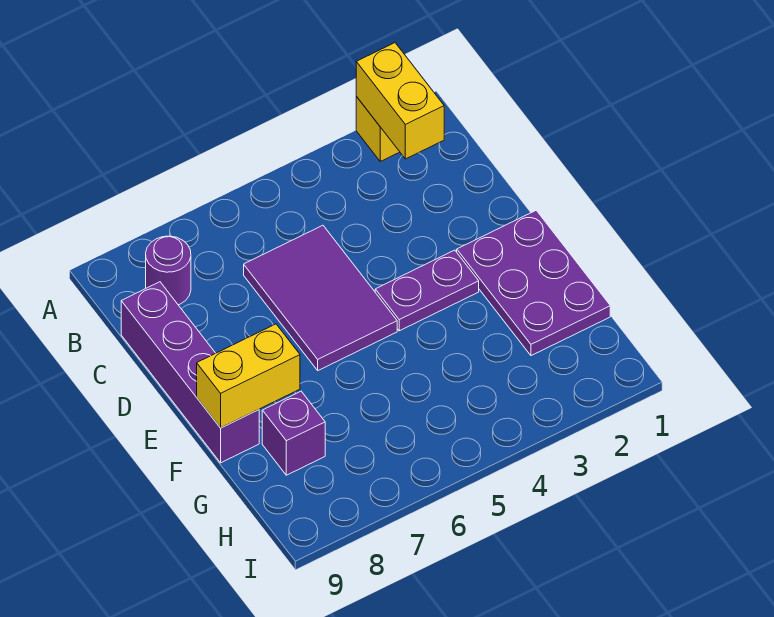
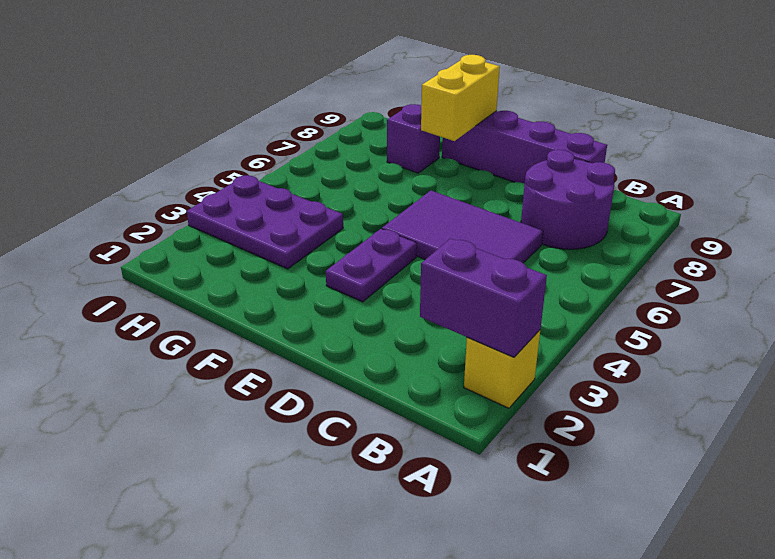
yellow 1x2 brick [356,43,444,159] -> purple 1x2 brick [420,238,547,357]
purple 1x1 round brick [146,236,191,305] -> purple 2x2 round brick [521,150,615,249]
purple 2x3 plate [457,210,610,356] -> purple 2x3 plate moved to [187,175,343,269]

